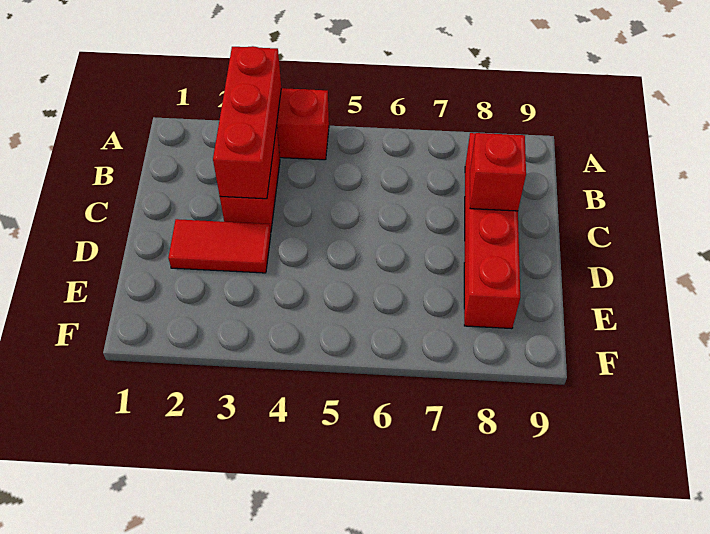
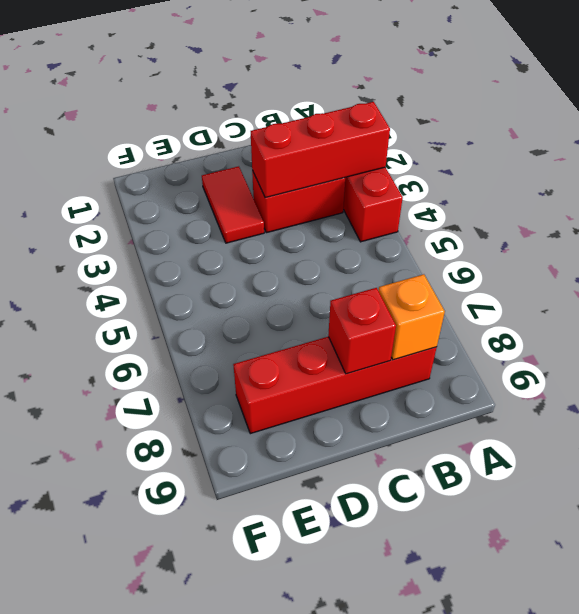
none -> orange 1x1 brick [378,274,445,360]

